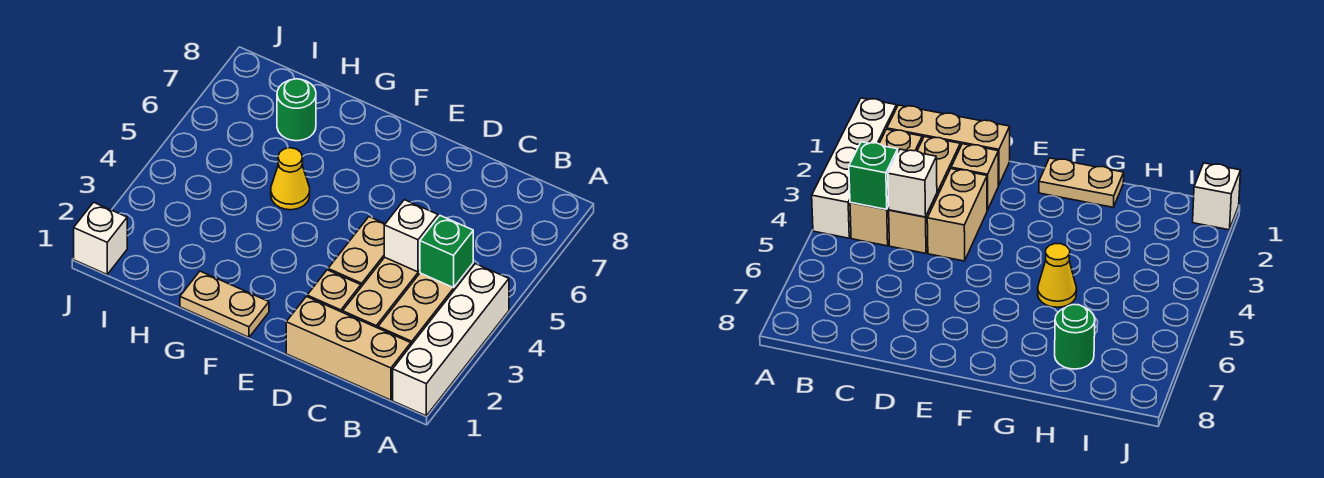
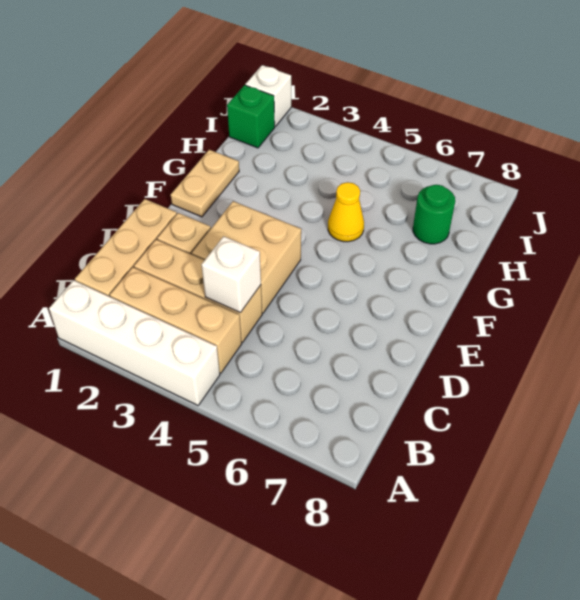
green 1x1 brick [420,216,473,288] -> green 1x1 brick moved to [227,85,275,148]
tan 1x2 brick [328,217,385,287] -> tan 2x2 brick [192,201,301,313]

